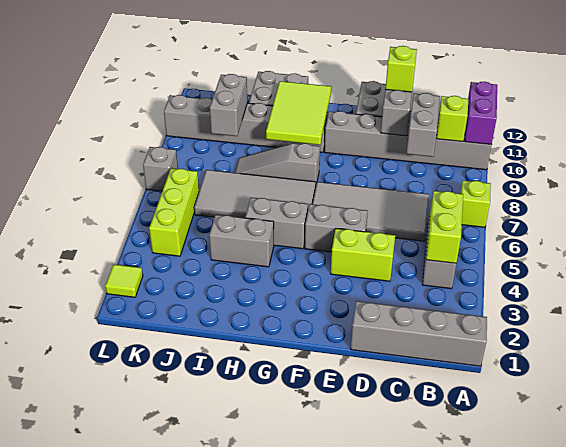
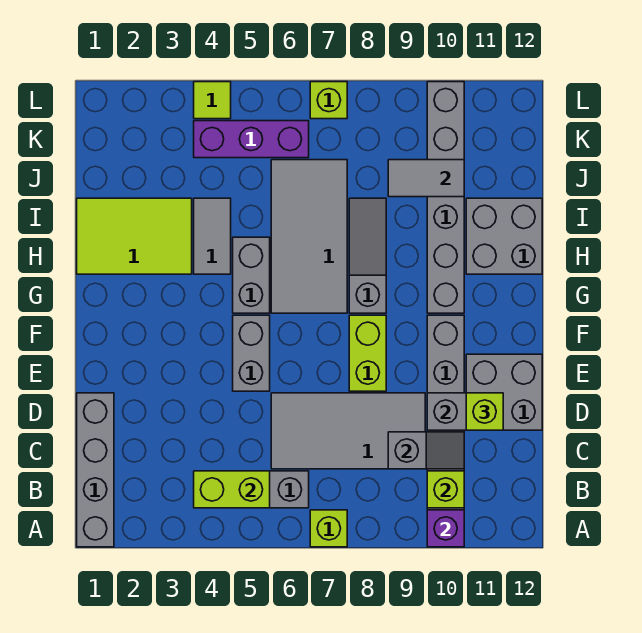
purple 1x2 brick [465,82,497,145] -> purple 1x1 brick [427,510,464,547]
grey 2x4 tile [313,182,429,241] -> grey 2x4 tile turned to [271,393,425,469]
grey 1x2 brick [406,93,440,157] -> grey 1x2 slope [388,432,464,469]
lime 1x2 brick [331,228,395,281] -> lime 1x2 brick moved to [349,315,386,391]
lime 2x3 tile [266,81,331,145] -> lime 2x3 tile moved to [77,198,192,274]
grey 1x2 brick [209,215,274,267] -> grey 1x2 tile [194,198,231,274]
grey 1x2 brick [210,74,247,136] -> grey 1x2 tile [388,160,464,197]
lime 1x3 brick [149,168,199,256] -> purple 1x3 brick [194,121,309,158]
lime 1x1 tile [105,264,143,297] -> lime 1x1 tile moved to [194,82,231,119]
grey 1x1 brick [143,147,178,191] -> lime 1x1 brick [310,82,347,119]

